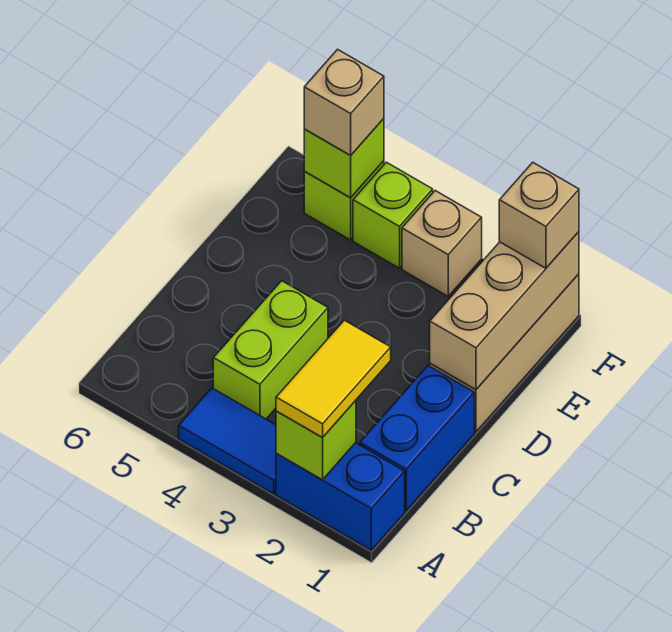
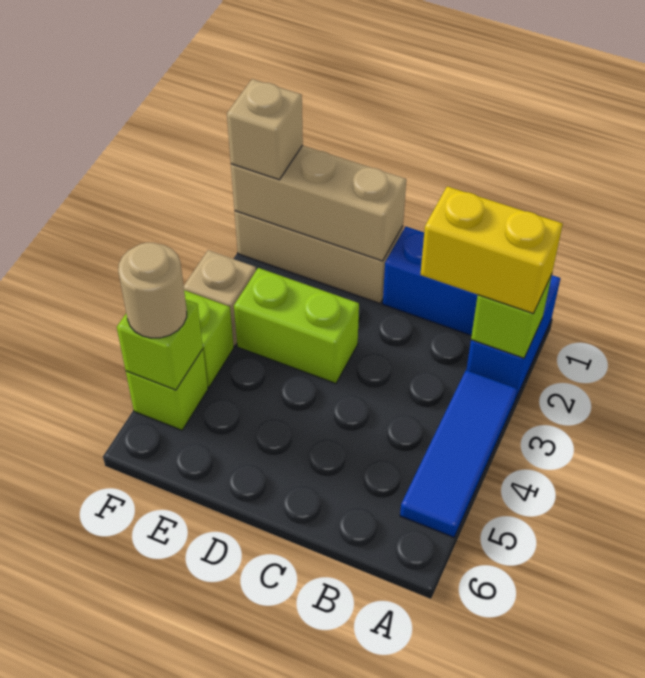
yellow 1x2 tile [276,320,391,437] -> yellow 1x2 brick [420,186,563,314]
blue 1x2 tile [179,388,276,494] -> blue 1x3 tile [400,370,517,537]
lime 1x2 brick [213,281,328,419] -> lime 1x2 brick moved to [234,268,359,384]
tan 1x1 brick [304,49,384,155] -> tan 1x1 round brick [118,242,187,338]

